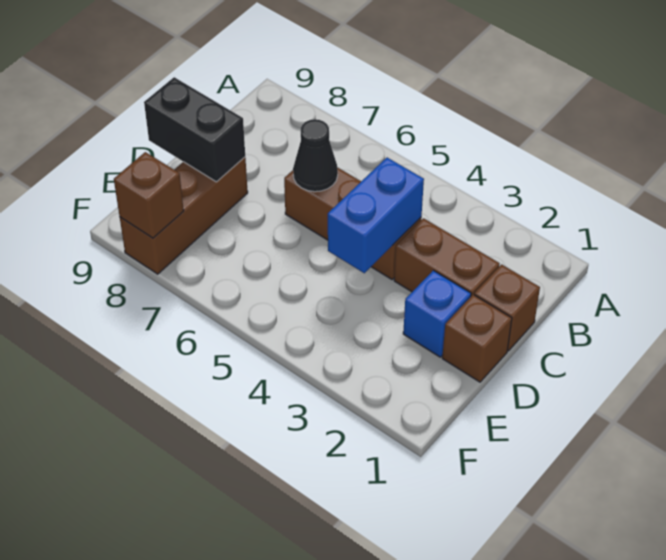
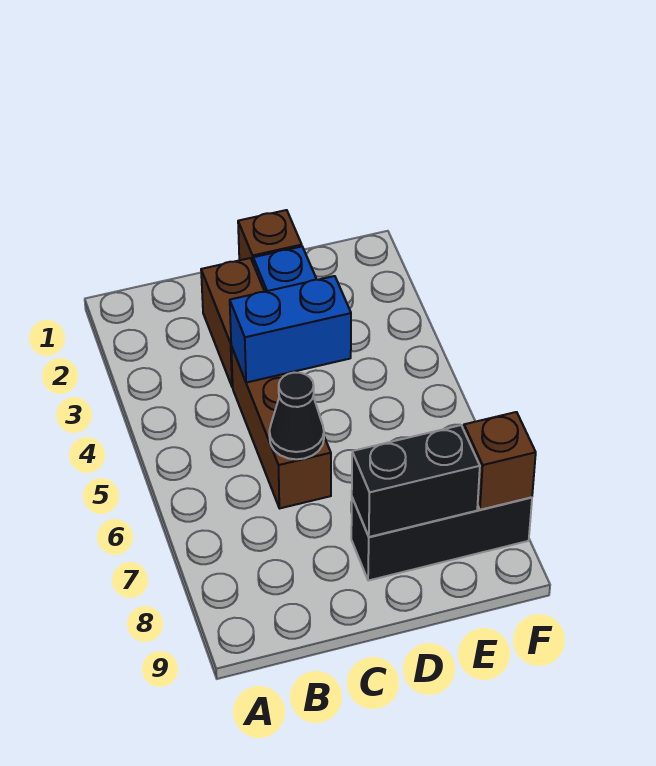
brown 1x1 brick [474,264,540,351] -> none
brown 1x3 brick [120,157,248,274] -> black 1x3 brick [351,497,532,581]
black 1x2 brick [144,77,245,182] -> black 1x2 brick turned to [352,425,480,537]

